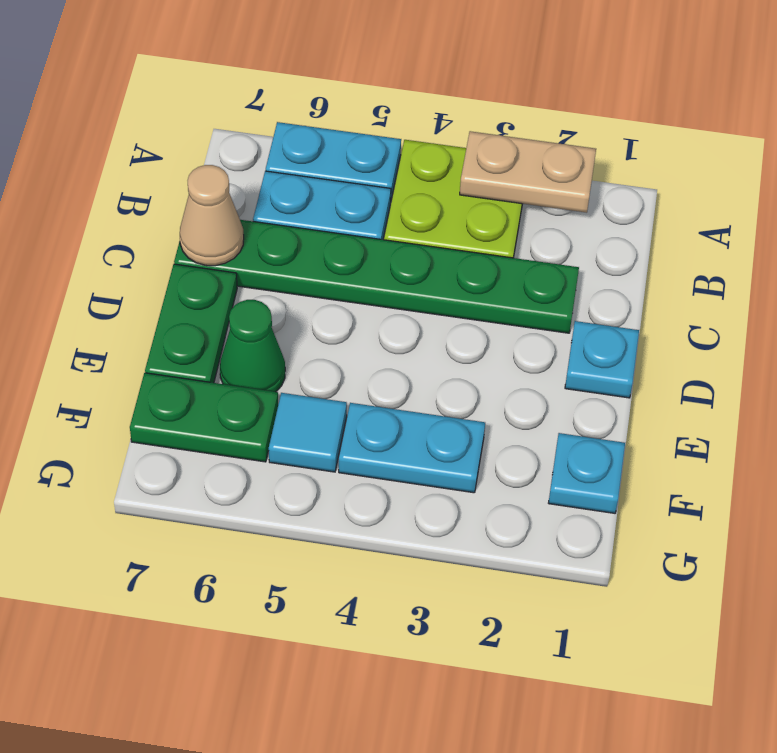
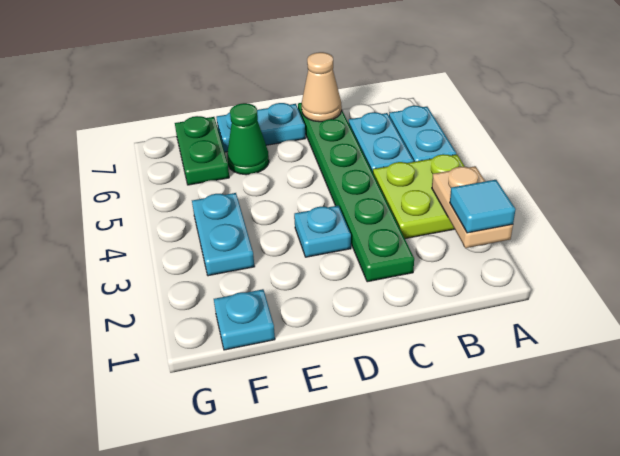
cyan 1x1 plate [565,321,639,398] -> cyan 1x1 plate moved to [294,206,351,257]
green 1x2 plate [145,264,237,383] -> cyan 1x2 plate [217,103,306,152]
cyan 1x1 tile [269,393,347,472] -> cyan 1x1 tile moved to [450,180,516,233]

